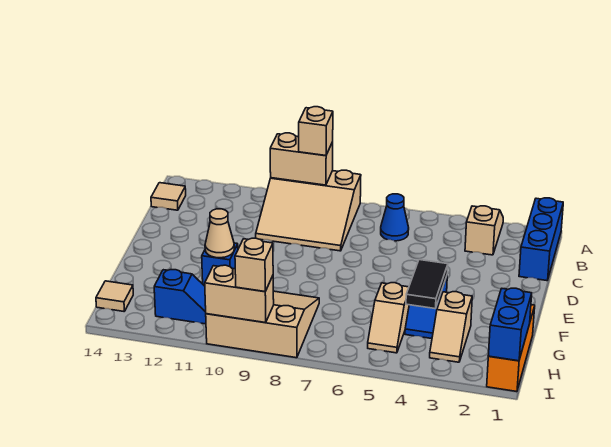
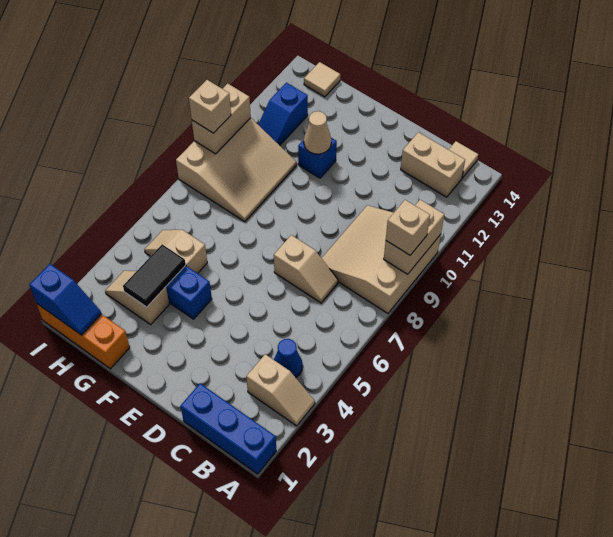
blue 1x1 cone [381,194,409,241] -> blue 1x1 cone moved to [274,339,303,378]
none -> tan 1x2 brick [401,132,465,197]
none -> tan 1x2 slope [274,235,338,303]
black 1x2 tile [406,260,448,309] -> black 1x2 tile turned to [123,244,186,307]
blue 1x2 brick [488,288,532,361] -> blue 1x2 slope [29,264,101,335]

